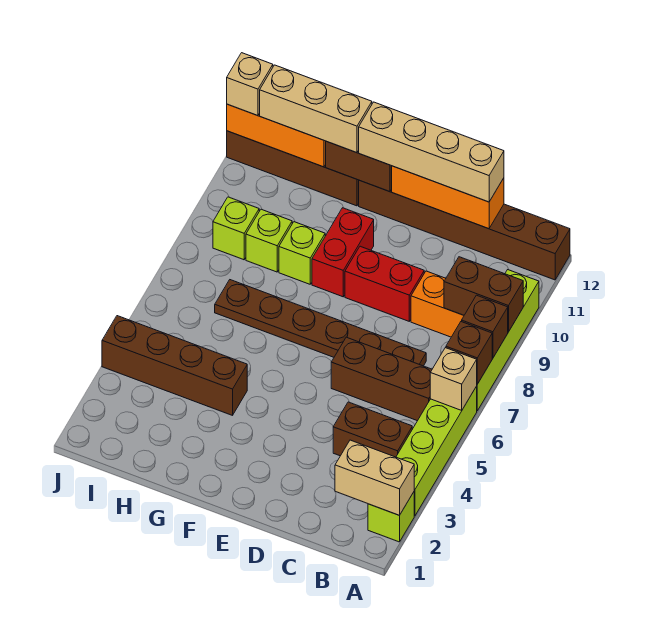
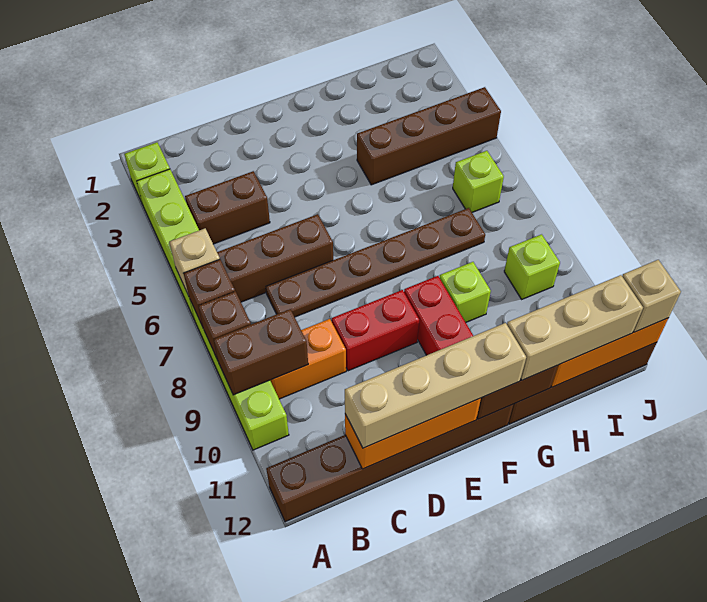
tan 1x2 brick [335,440,414,515] -> none
lime 1x1 brick [246,209,292,272] -> lime 1x1 brick moved to [453,151,504,212]

